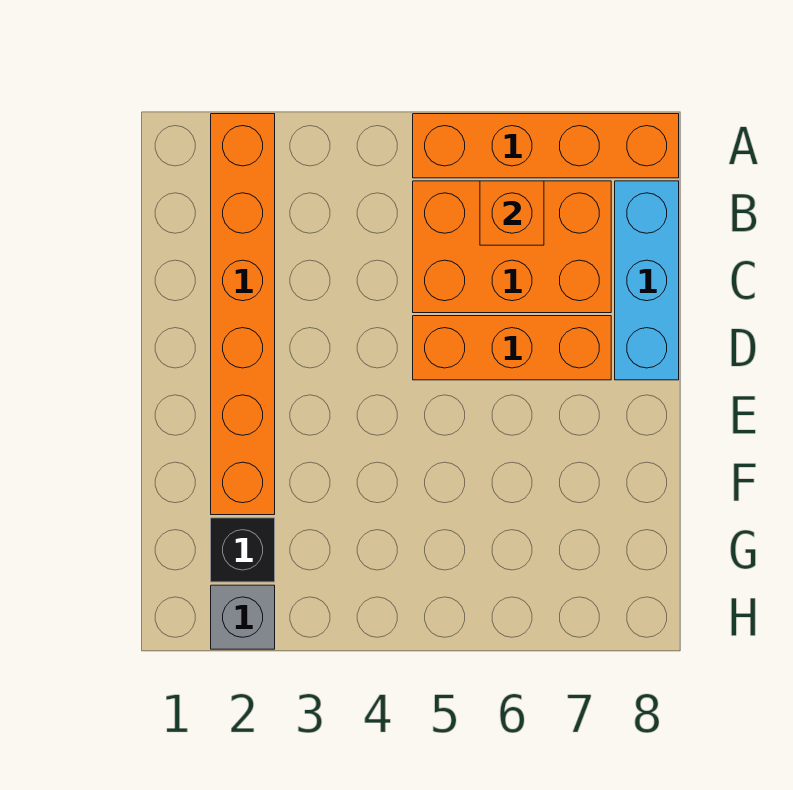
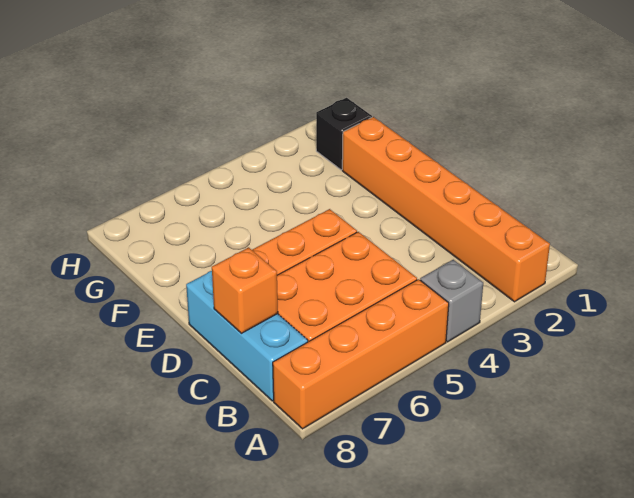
orange 1x1 brick [480,181,544,245] -> orange 1x1 brick moved to [212,247,278,333]
grey 1x1 brick [211,585,275,649] -> grey 1x1 brick moved to [420,260,483,342]

